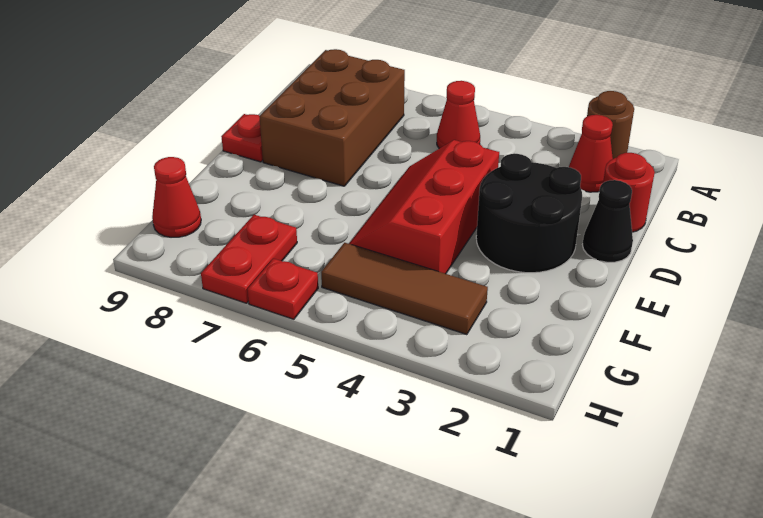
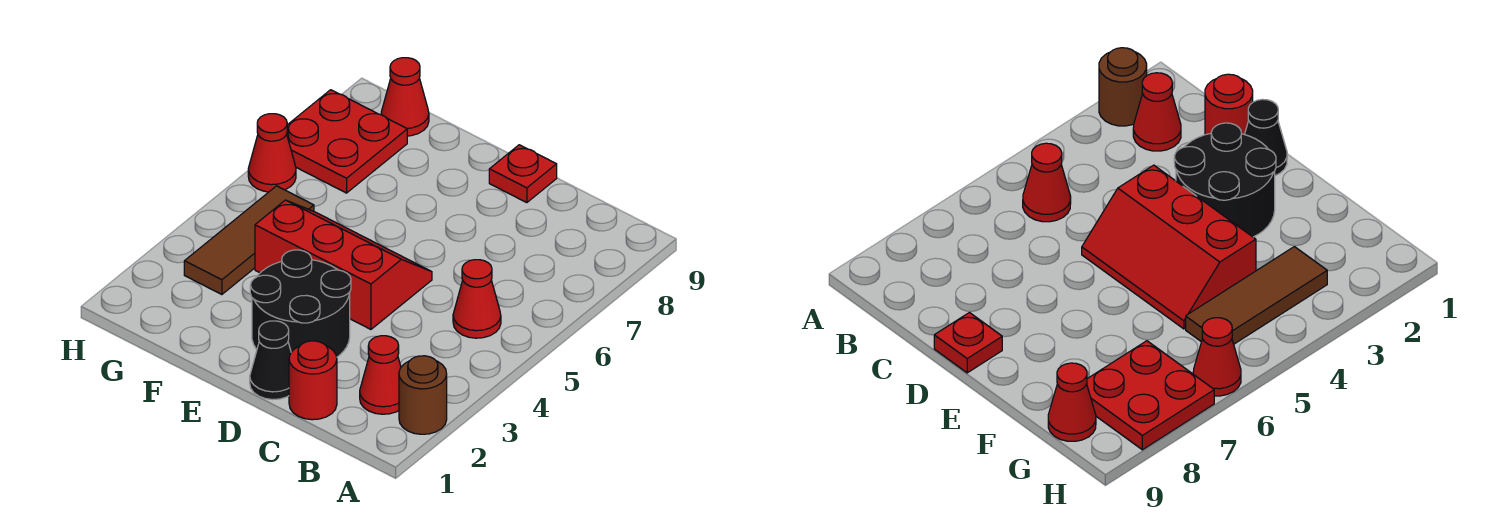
brown 2x3 brick [259,49,405,186] -> none
red 1x2 plate [201,215,297,303] -> red 2x2 plate [287,90,407,193]
red 1x1 plate [247,258,318,319] -> red 1x1 cone [248,114,296,192]

